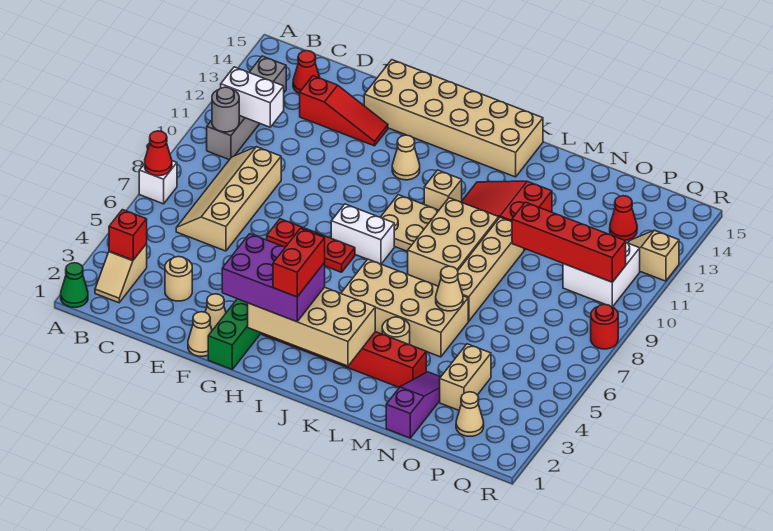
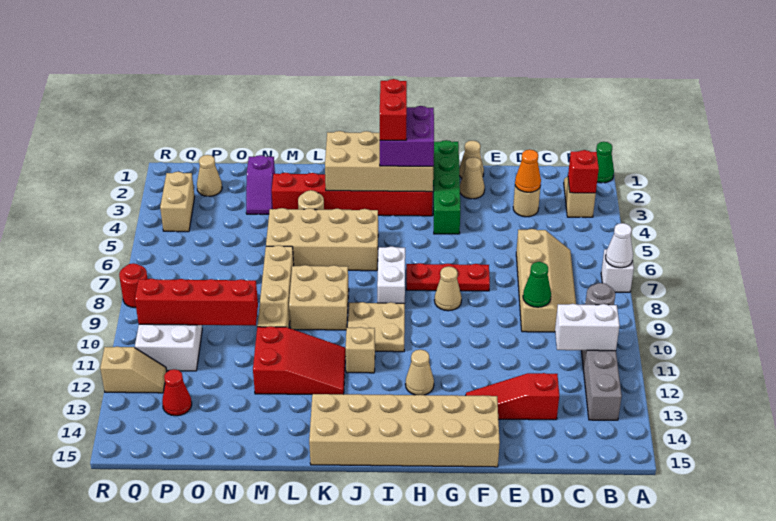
red 1x1 cone [145,131,172,176] -> white 1x1 cone [606,223,633,268]
red 1x1 cone [293,51,320,94] -> none
none -> orange 1x1 cone [515,150,541,192]
none -> green 1x1 cone [523,262,551,307]
purple 2x3 brick [222,234,325,322] -> purple 2x2 brick [380,106,434,166]
white 1x2 brick [331,204,394,264] -> white 1x2 brick turned to [377,246,405,303]
tan 2x3 brick [408,198,499,286] -> tan 2x2 brick [289,265,349,330]
tan 1x1 cone [436,266,463,311] -> tan 1x1 cone moved to [434,266,462,311]
purple 1x3 slope [386,372,440,438] -> purple 1x2 slope [246,155,275,214]
tan 1x2 brick [440,344,491,410] -> tan 1x2 brick moved to [160,172,195,232]

